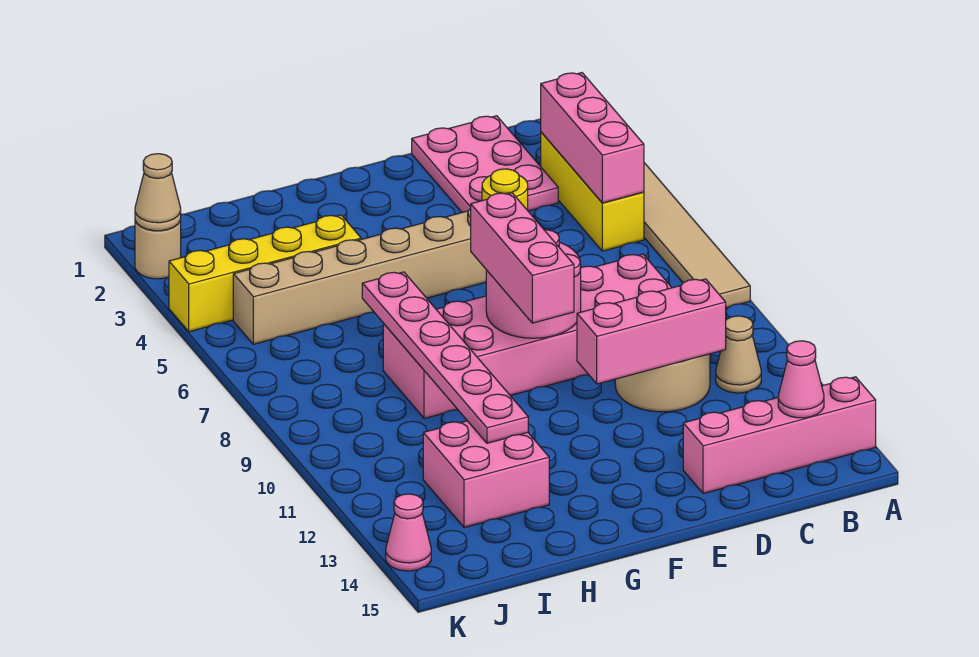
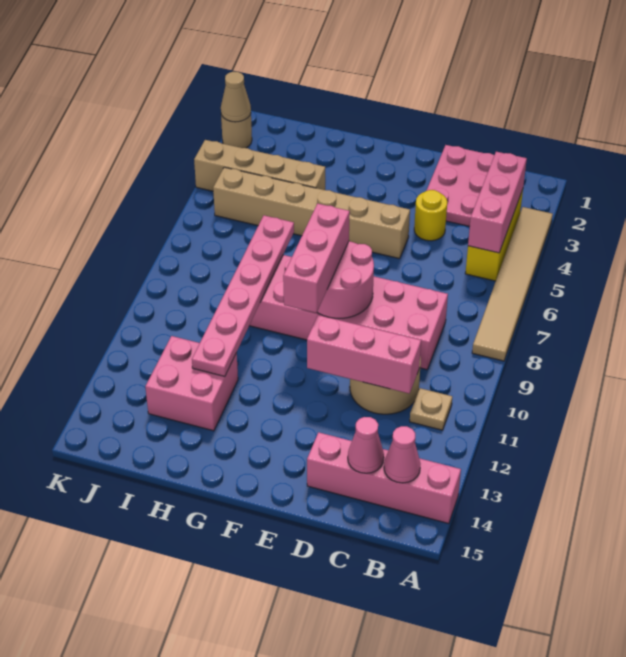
tan 1x1 cone [716,316,761,393] -> tan 1x1 plate [410,388,452,430]
yellow 1x4 brick [169,215,361,332] -> tan 1x4 brick [194,140,325,191]
pink 1x1 cone [386,494,431,571] -> pink 1x1 cone moved to [348,417,384,473]

